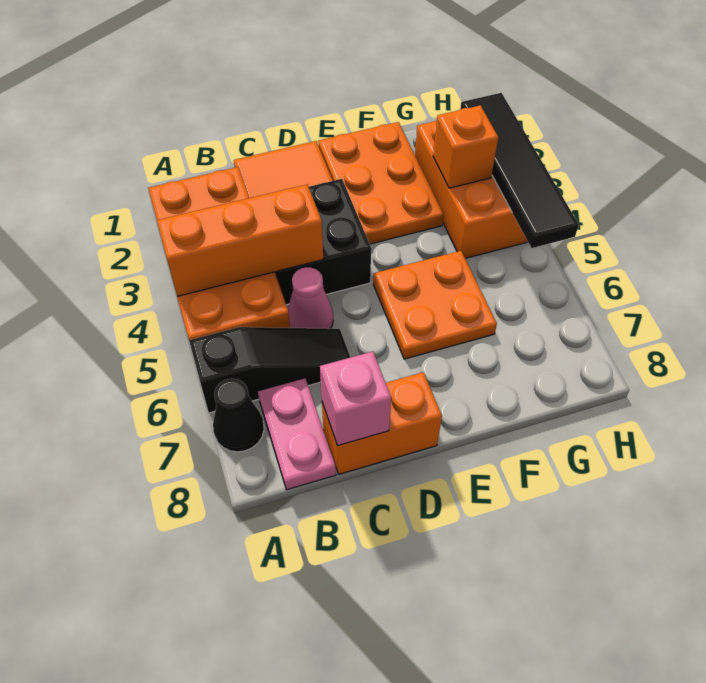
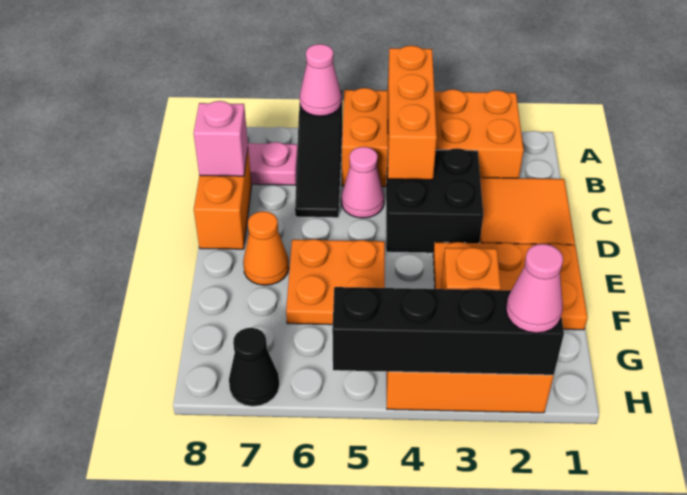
none -> pink 1x1 cone [300,44,342,116]
black 1x1 cone [213,379,264,452] -> black 1x1 cone moved to [229,328,279,406]
none -> orange 1x1 cone [243,211,289,285]
black 1x4 tile [460,93,579,248] -> black 1x4 brick [332,287,564,375]
none -> pink 1x1 cone [506,244,563,333]

